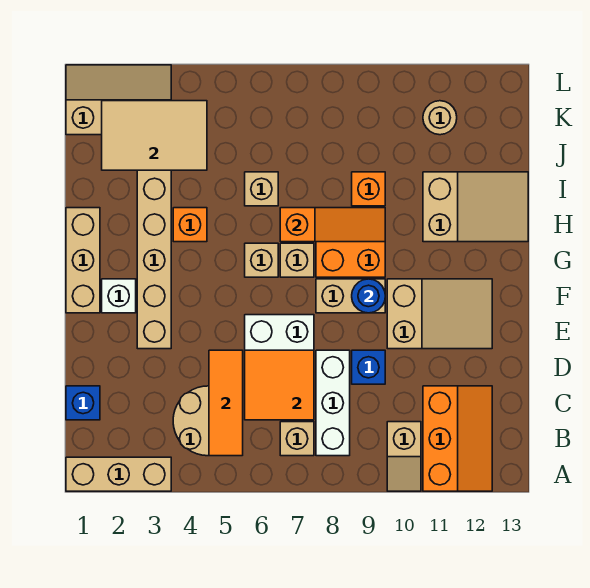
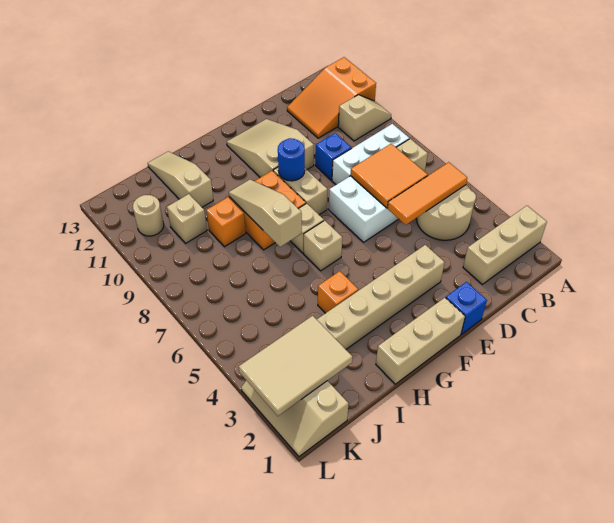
tan 1x3 brick [66,457,171,491] -> tan 1x3 brick turned to [463,206,547,284]
orange 2x3 slope [423,386,492,491] -> orange 2x3 slope turned to [287,57,376,138]
blue 1x1 brick [66,386,100,420] -> blue 1x1 brick moved to [446,282,487,334]
white 1x1 brick [102,279,136,313] -> none
orange 1x3 slope [280,208,385,242] -> tan 1x3 slope [229,180,302,247]
tan 2x3 slope [423,172,528,242] -> tan 1x3 slope [148,151,213,207]
tan 1x1 brick [245,172,278,206] -> tan 1x1 brick moved to [167,194,207,243]
tan 2x3 tile [102,101,207,170] -> tan 2x3 tile turned to [239,316,352,416]

